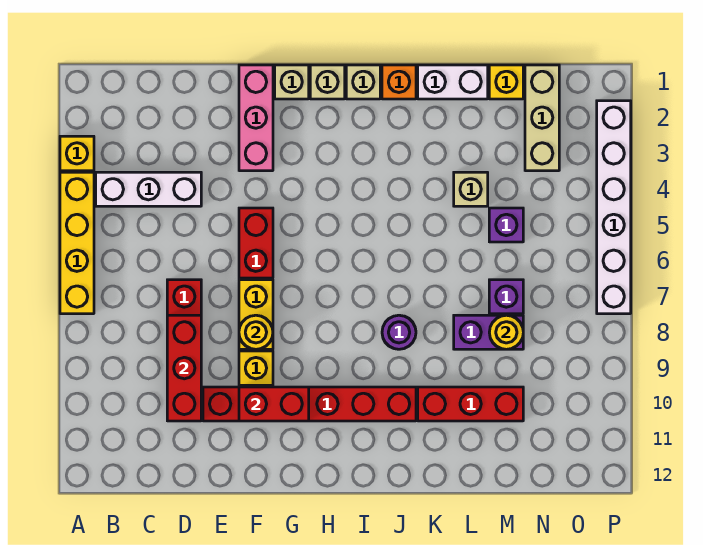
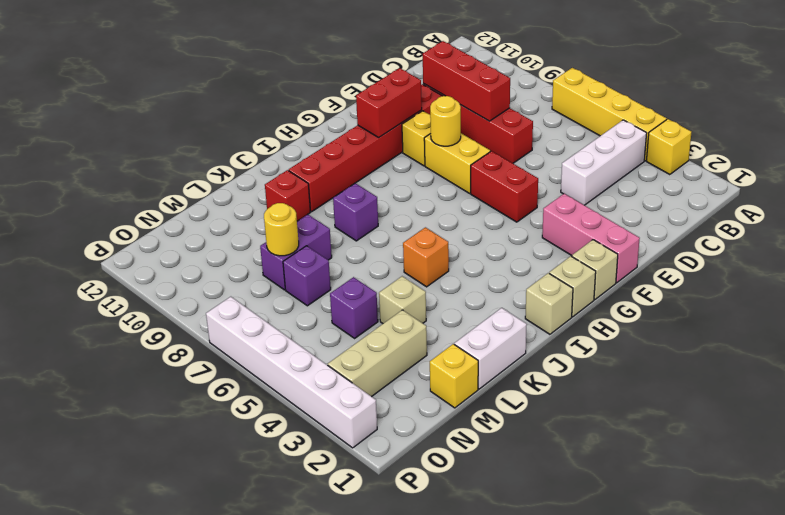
orange 1x1 brick [382,65,416,99] -> orange 1x1 brick moved to [403,227,449,287]
purple 1x1 round brick [382,315,416,349] -> purple 1x1 brick [333,183,378,241]
red 1x3 brick [418,387,523,421] -> red 1x1 brick [265,170,311,221]
tan 1x3 brick [525,65,559,171] -> tan 1x3 brick turned to [328,310,427,397]

